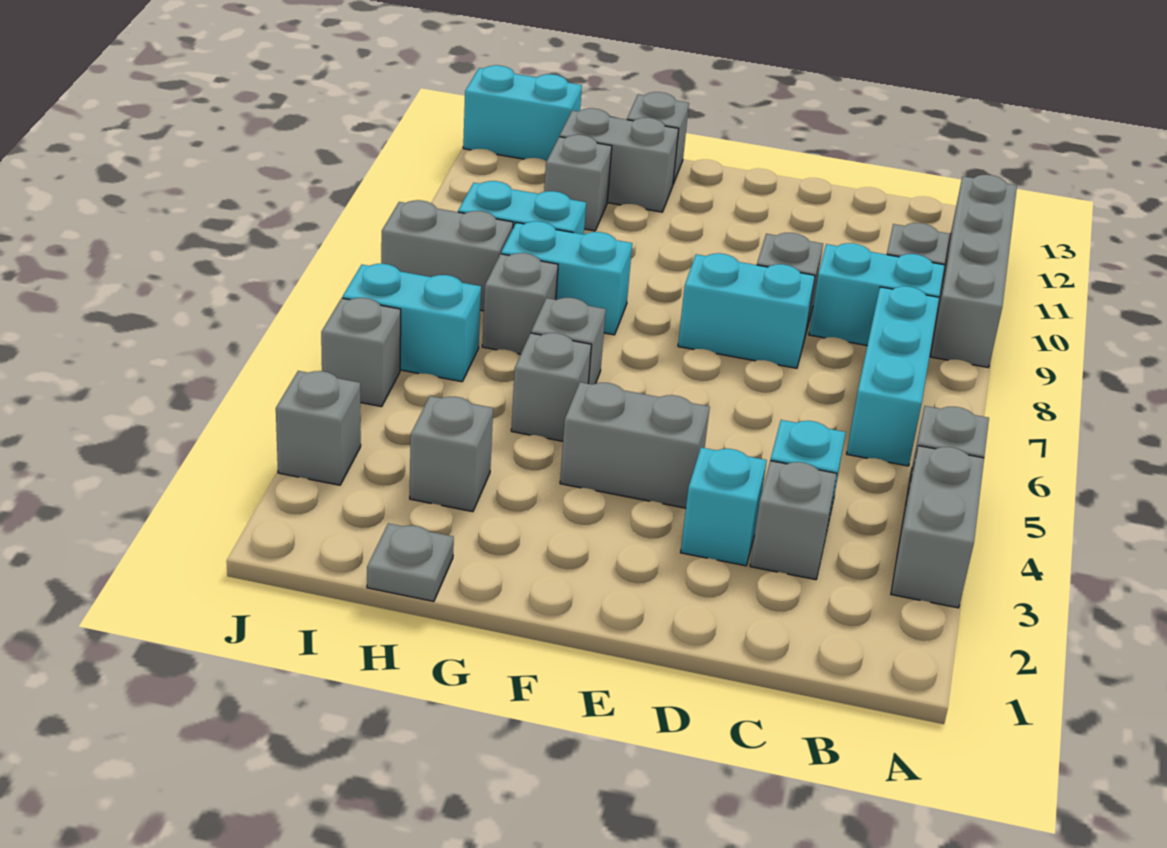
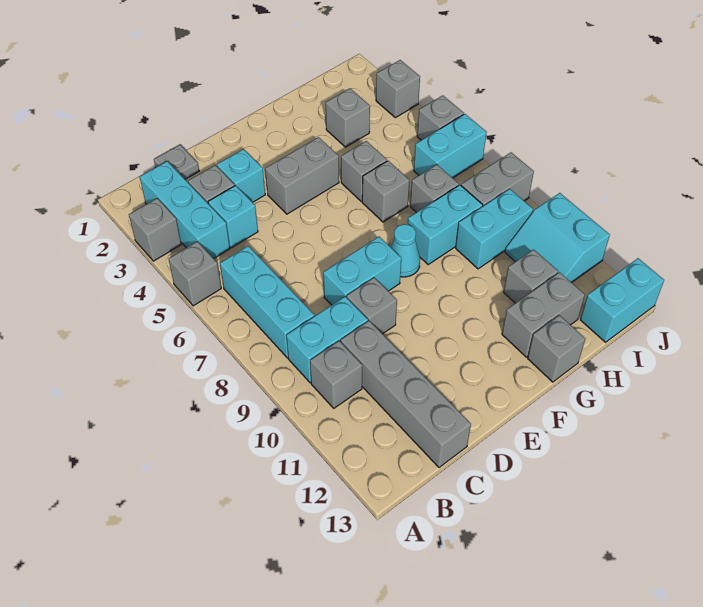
grey 1x2 brick [891,446,984,608] -> grey 1x1 brick [129,198,181,261]
grey 1x4 brick [930,175,1017,368] -> grey 1x4 brick moved to [341,321,471,467]
none -> cyan 1x3 brick [140,161,230,259]
none -> cyan 1x1 cone [391,224,420,277]
grey 1x1 plate [367,523,454,602] -> grey 1x1 plate moved to [154,145,199,179]
none -> cyan 2x2 slope [505,193,610,283]

